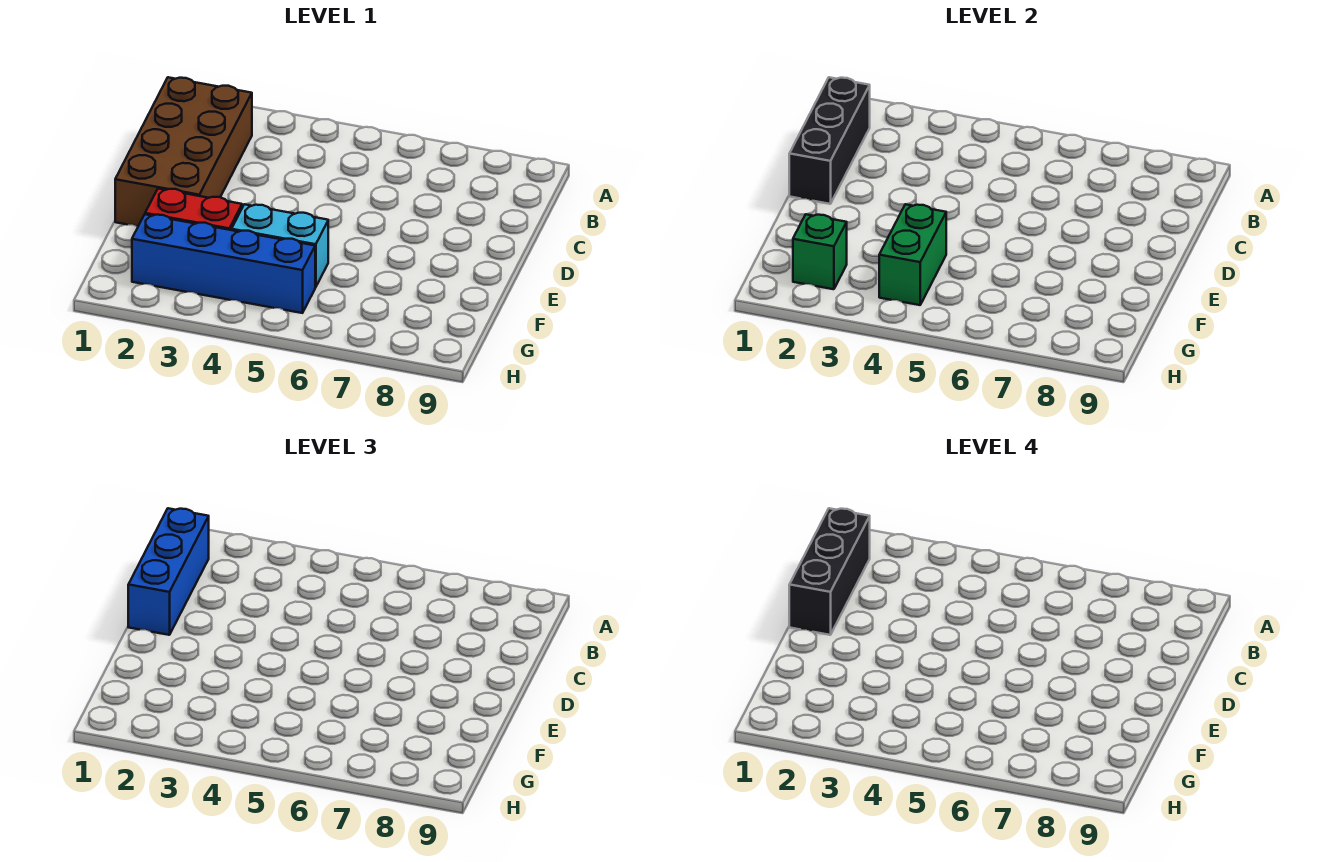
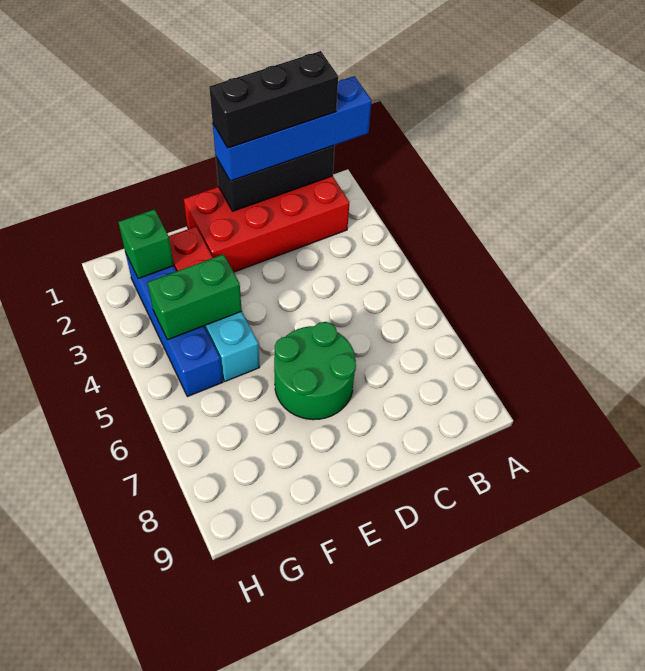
brown 2x4 brick [115,77,252,226] -> red 2x4 brick [184,176,349,272]
blue 1x3 brick [128,508,209,635] -> blue 1x4 brick [213,76,372,181]
none -> green 2x2 round brick [274,322,356,420]

